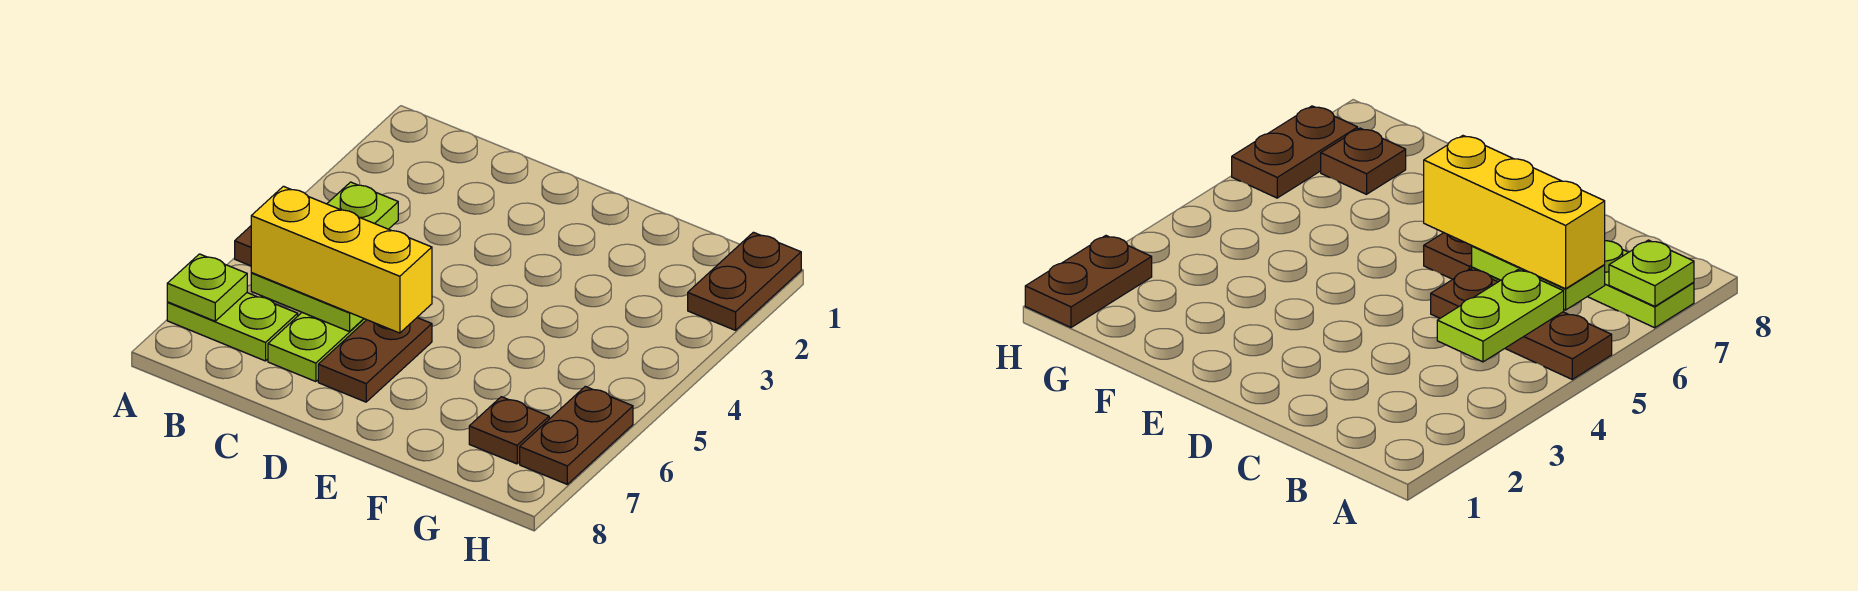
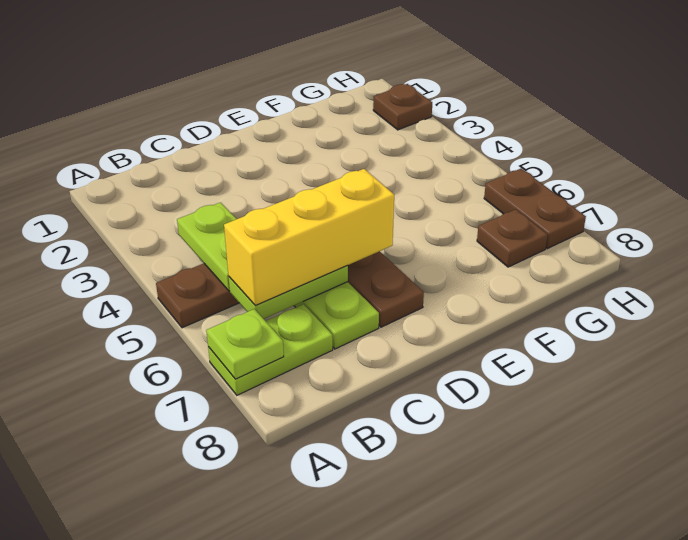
brown 1x2 plate [688,232,801,330] -> brown 1x1 plate [373,84,432,130]

